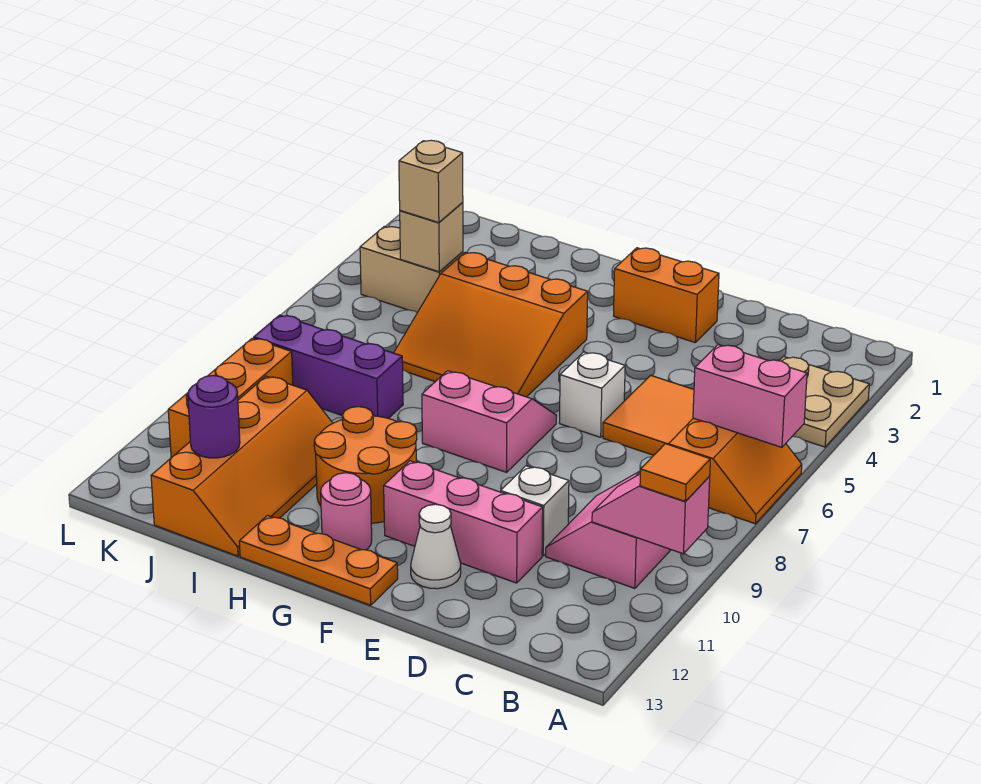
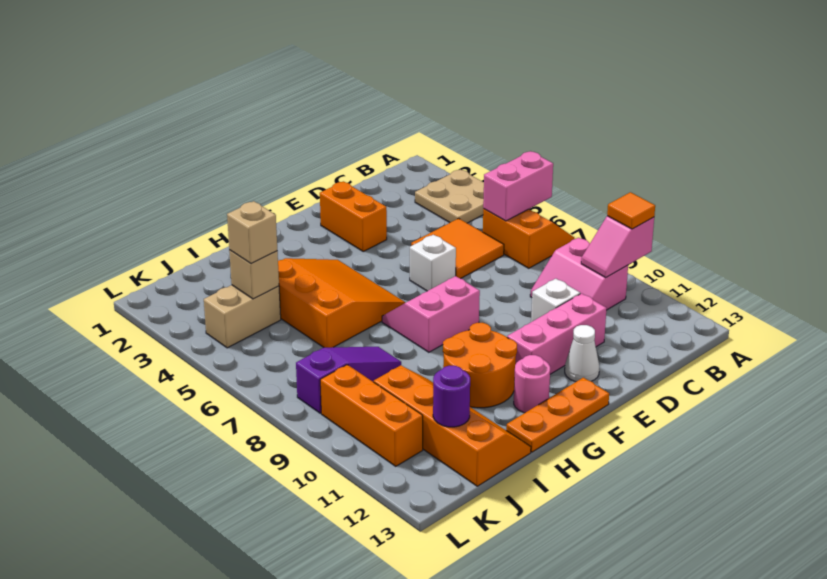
orange 1x2 brick [614,248,719,343] -> orange 1x2 brick turned to [320,181,387,251]
orange 3x3 slope [394,252,588,397] -> orange 3x3 slope turned to [278,258,405,348]
purple 1x3 brick [254,315,403,418] -> purple 1x3 slope [296,347,401,413]

